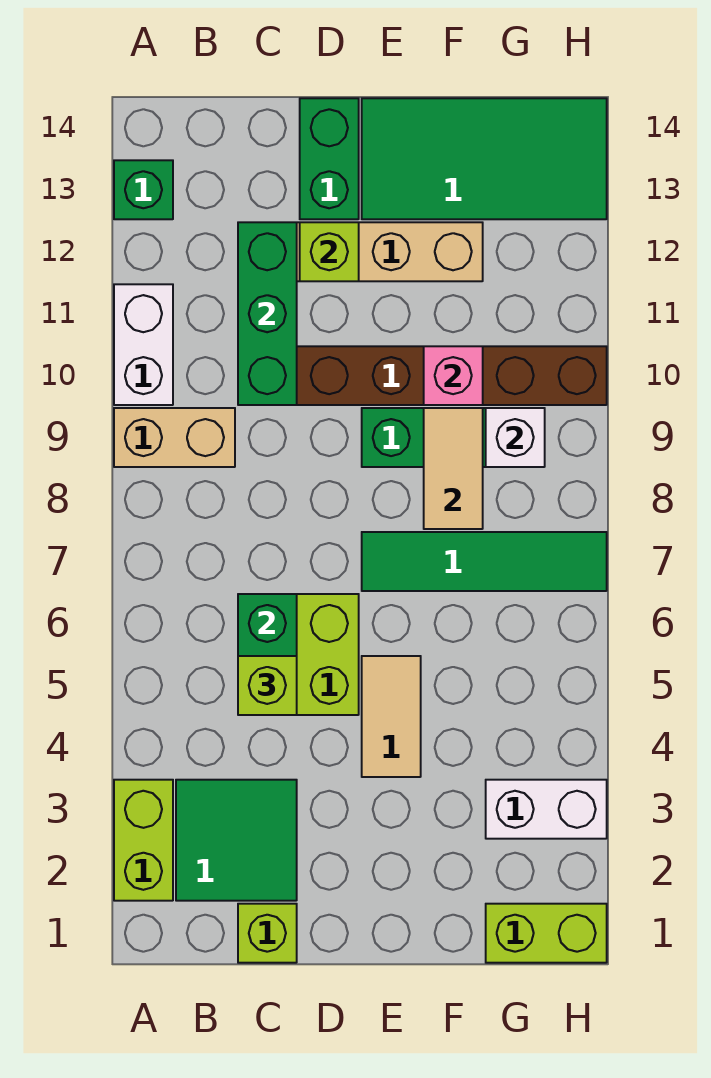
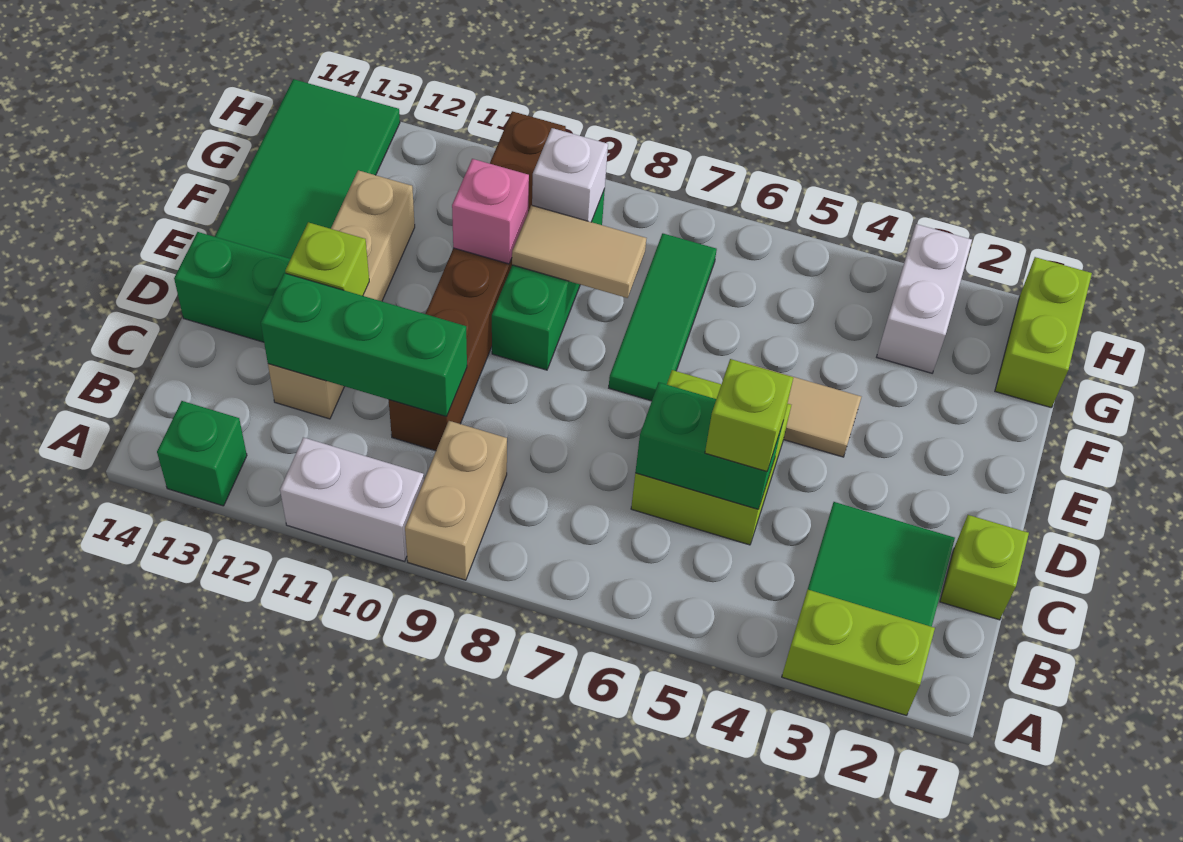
green 1x4 tile [362,532,607,591] -> green 1x3 tile [609,233,717,401]

